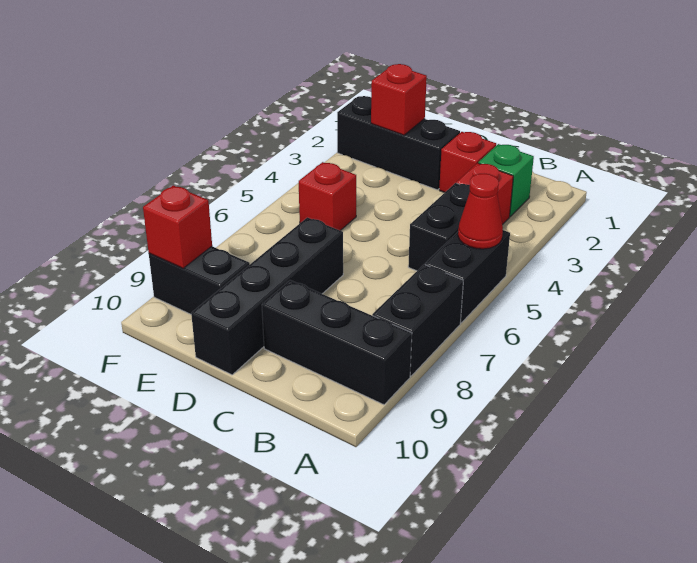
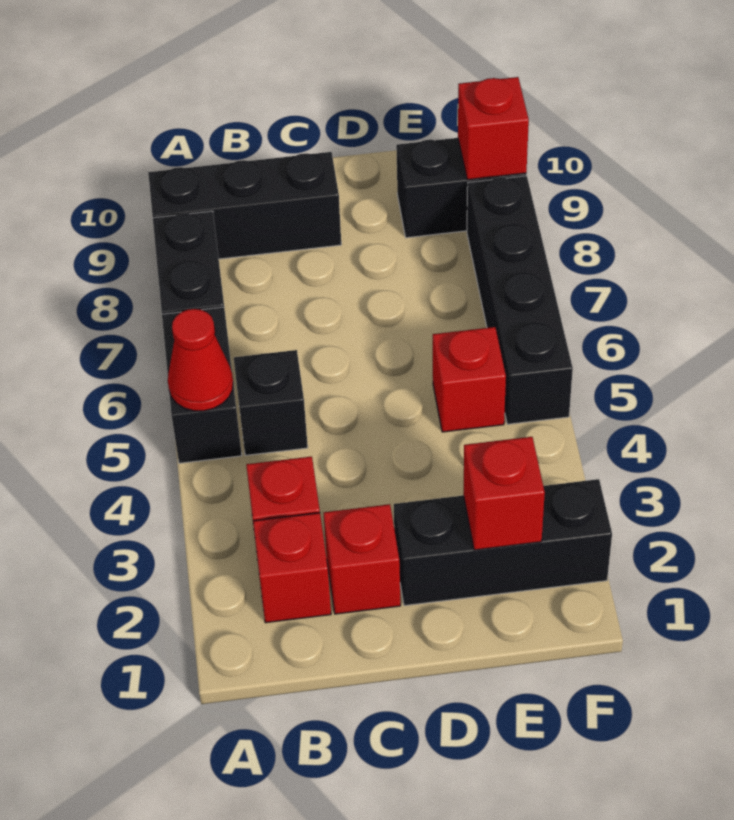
green 1x1 brick [478,144,534,217] -> red 1x1 brick [253,513,331,623]
black 1x2 brick [408,183,470,271] -> black 1x1 brick [234,350,308,455]
black 1x4 brick [191,217,343,375] -> black 1x4 brick moved to [467,176,573,424]

